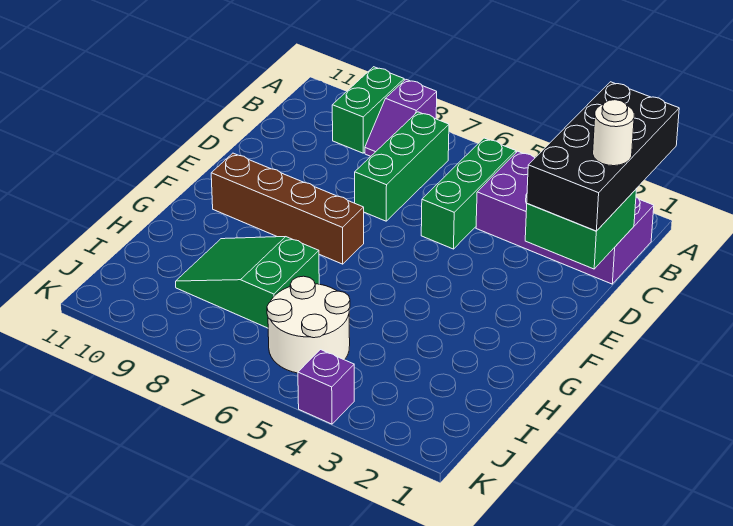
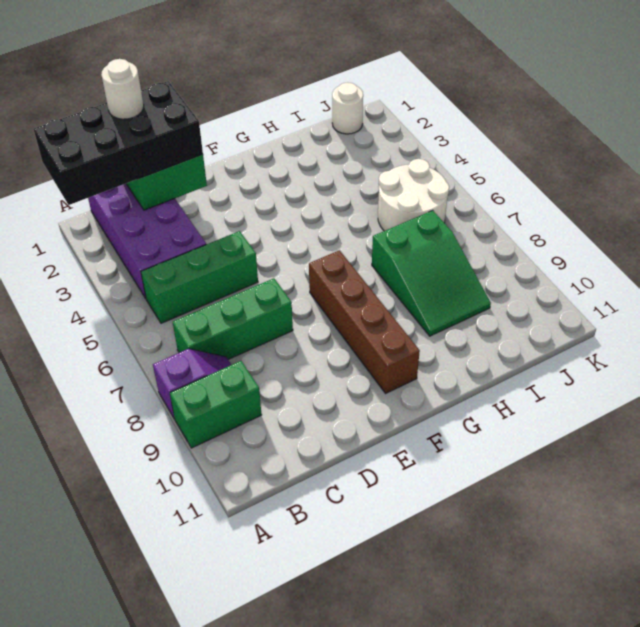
none -> white 1x1 round brick [332,82,363,134]
purple 1x1 brick [298,350,354,424] -> none

